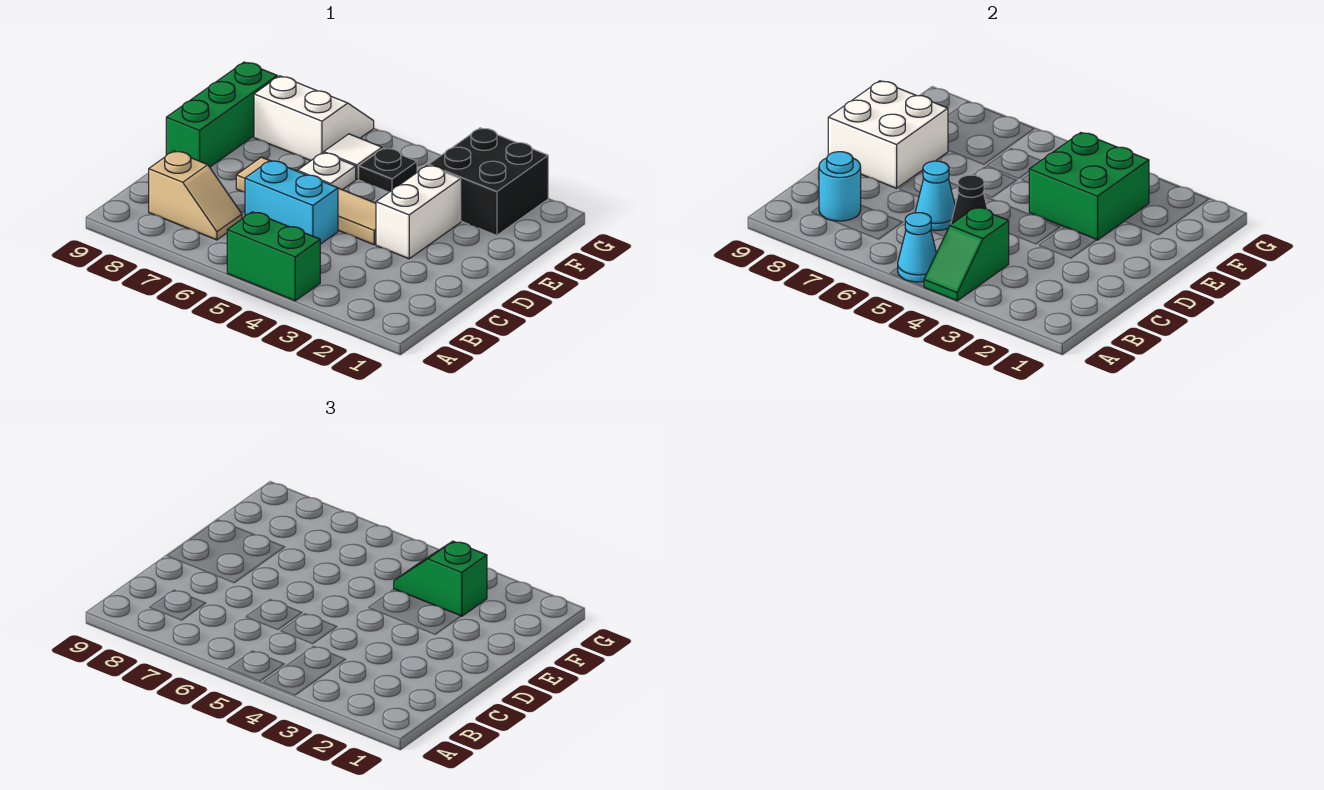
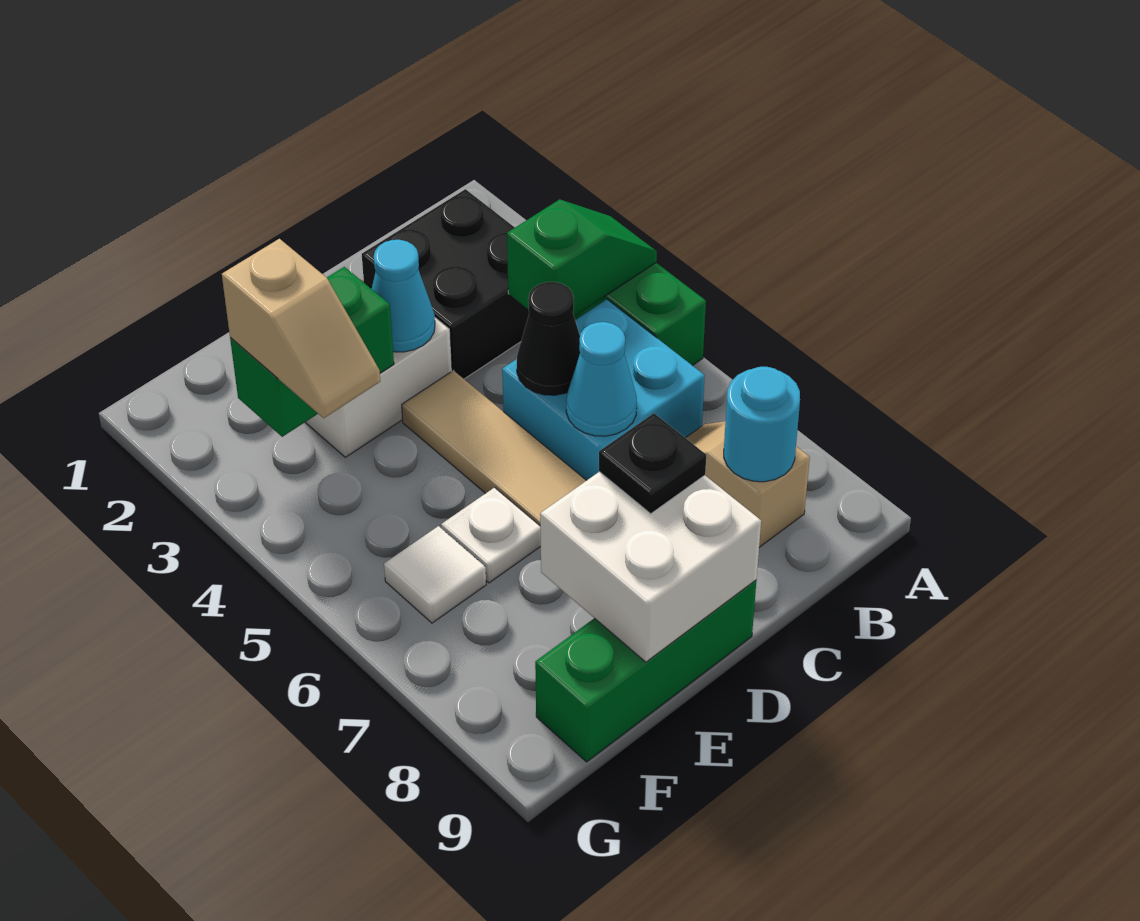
cyan 1x1 cone [898,213,936,282] -> cyan 1x1 cone moved to [372,240,435,352]
cyan 1x2 brick [245,161,338,244] -> cyan 2x2 brick [502,299,705,480]
green 2x2 brick [1029,133,1149,240] -> green 1x2 brick [230,267,394,437]
black 2x2 brick [429,128,548,236] -> black 2x2 brick moved to [362,189,529,379]
green 1x2 slope [394,541,487,616] -> tan 1x2 slope [222,239,380,418]
black 1x1 plate [359,148,417,192] -> black 1x1 plate moved to [599,413,706,514]
white 2x2 slope [254,76,374,161] -> none

